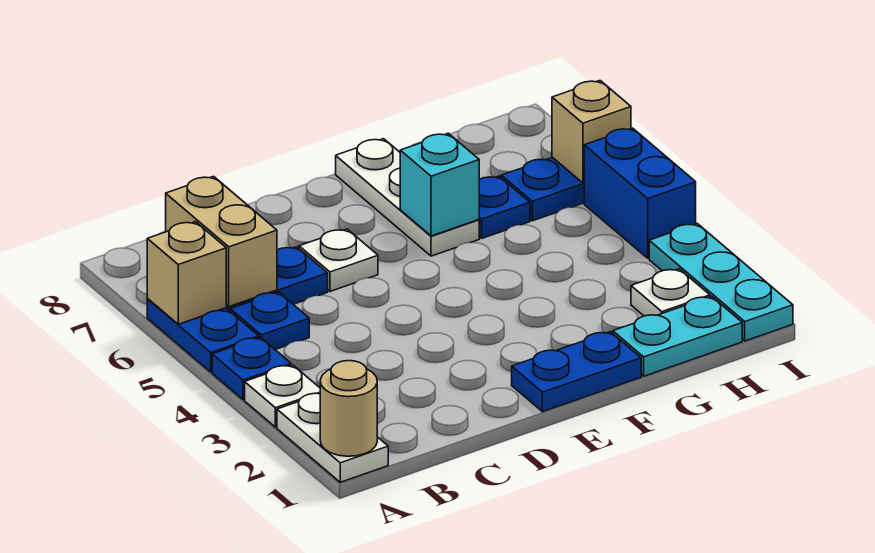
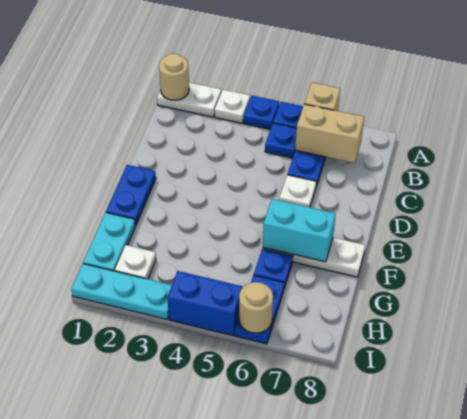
cyan 1x1 brick [400,133,479,236] -> cyan 1x2 brick [263,199,336,262]
tan 1x1 brick [552,81,631,183] -> tan 1x1 round brick [239,282,273,333]

